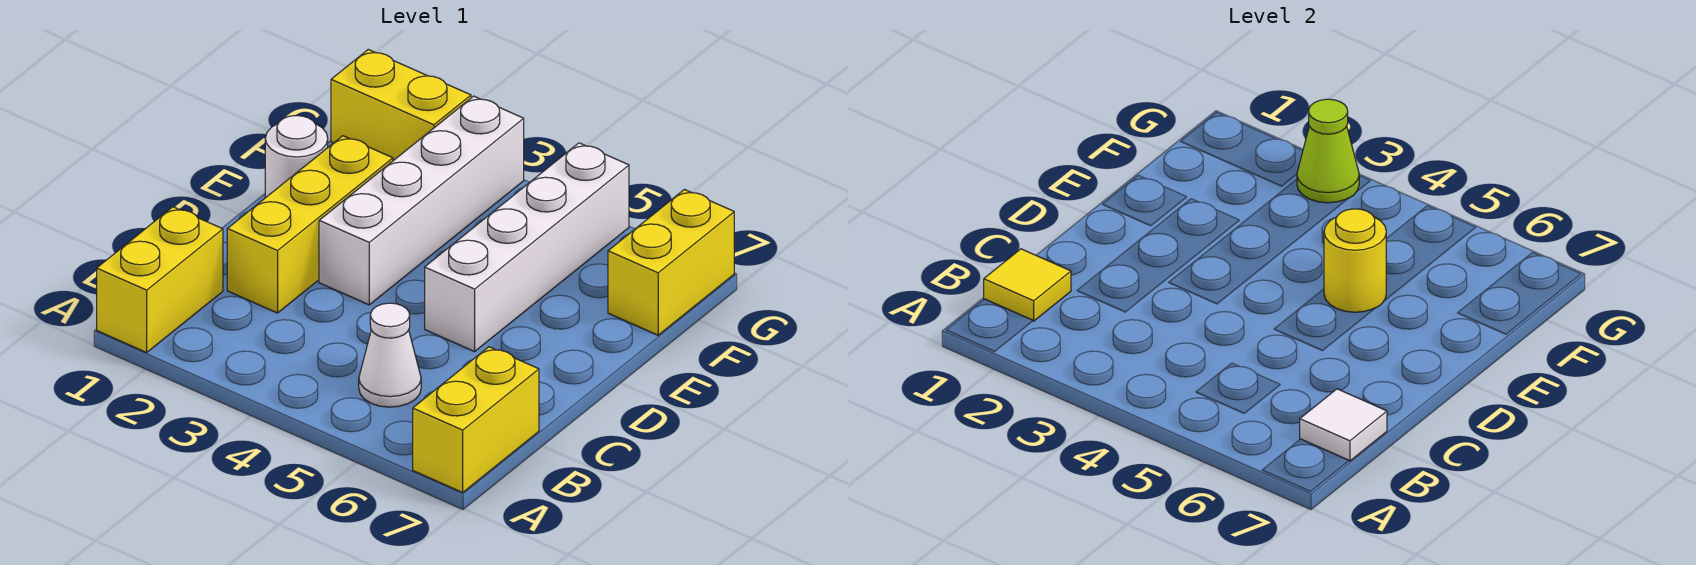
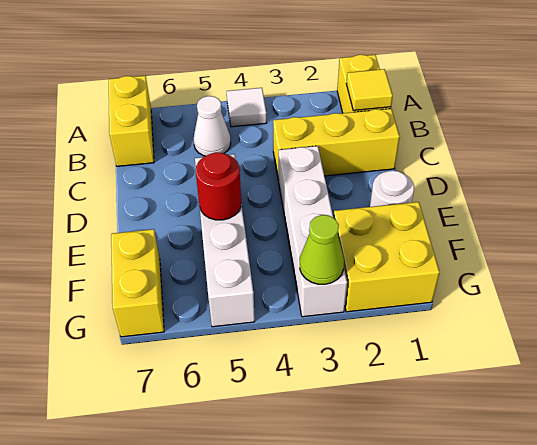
white 1x1 tile [1300,389,1387,461] -> white 1x1 tile moved to [227,88,267,127]
yellow 1x3 brick [227,136,393,313] -> yellow 1x3 brick turned to [273,109,400,180]
yellow 1x1 round brick [1324,209,1386,312] -> red 1x1 round brick [196,152,241,220]
yellow 1x2 brick [331,50,471,161] -> yellow 2x2 brick [333,202,440,312]

